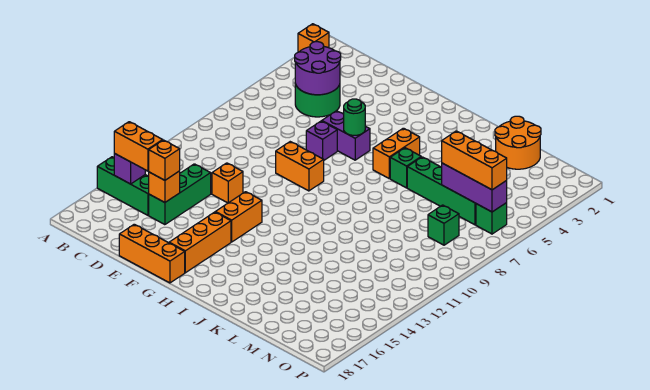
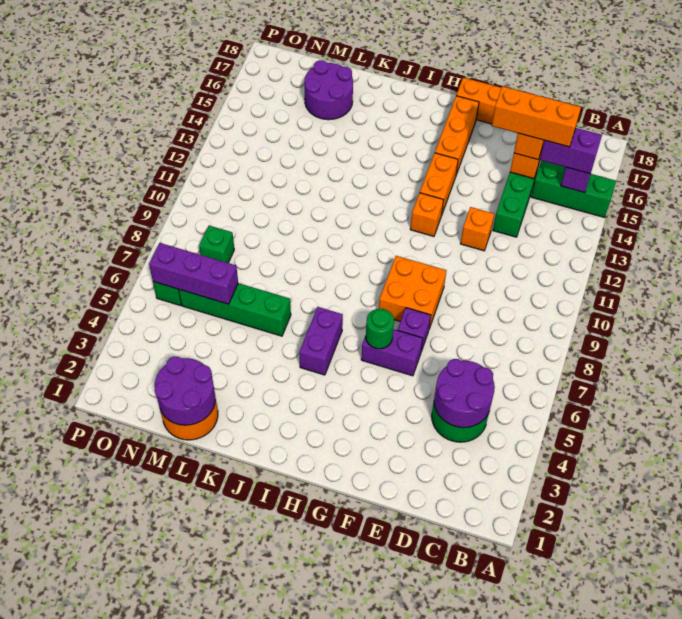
orange 1x1 brick [298,24,329,52] -> orange 1x1 brick moved to [410,193,444,236]
orange 1x2 brick [114,122,163,171] -> purple 1x2 brick [540,128,602,174]
orange 1x2 brick [276,142,324,191] -> orange 2x2 brick [379,256,447,329]
orange 1x2 brick [373,128,420,179] -> purple 1x2 brick [299,307,343,375]
green 1x1 brick [390,148,421,188] -> none
none -> purple 2x2 round brick [155,356,215,425]
none -> purple 2x2 round brick [304,60,353,120]
orange 1x3 brick [442,131,507,190] -> orange 1x3 brick moved to [492,86,581,147]

